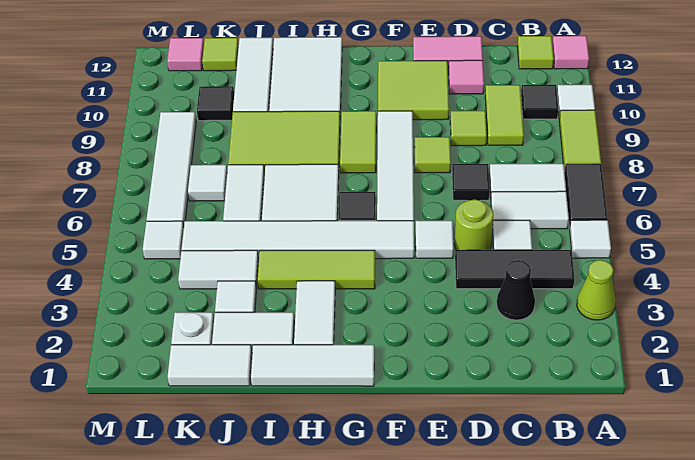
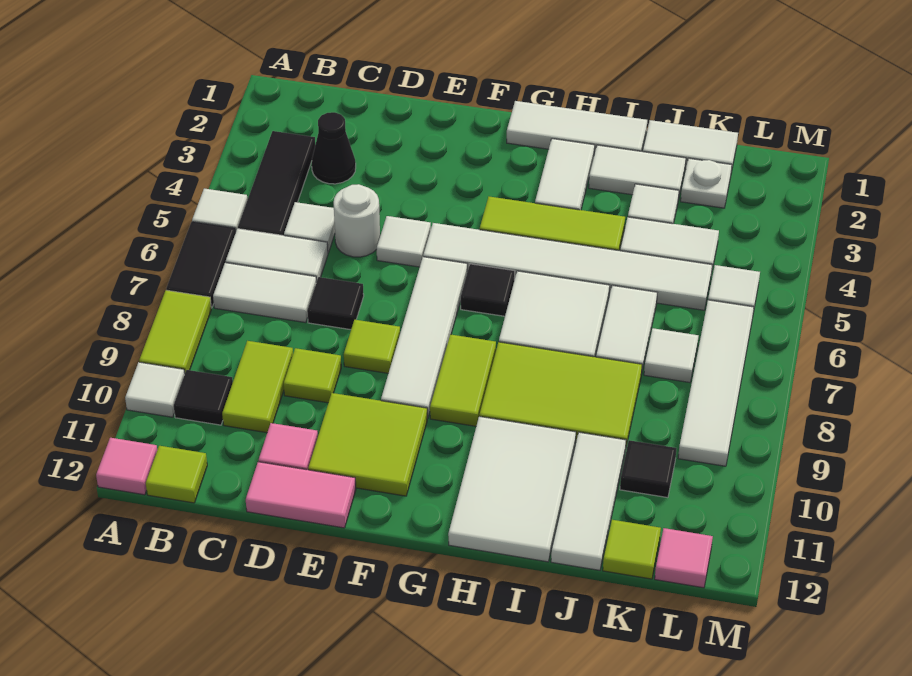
lime 1x1 cone [577,260,616,320] -> none
black 1x3 tile [455,250,574,289] -> black 1x3 tile turned to [238,131,315,236]
lime 1x1 round brick [454,199,493,250] -> white 1x1 round brick [334,184,380,257]

